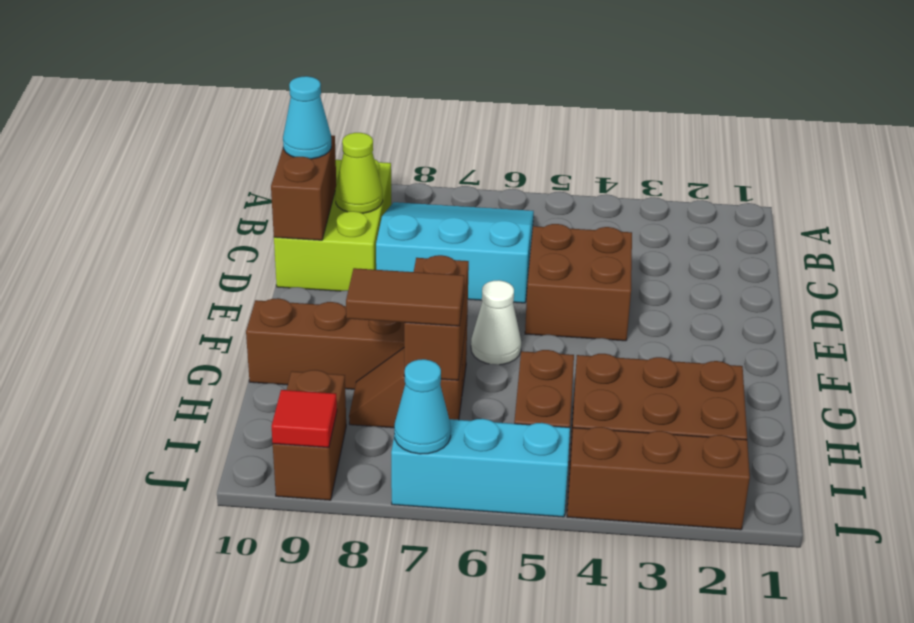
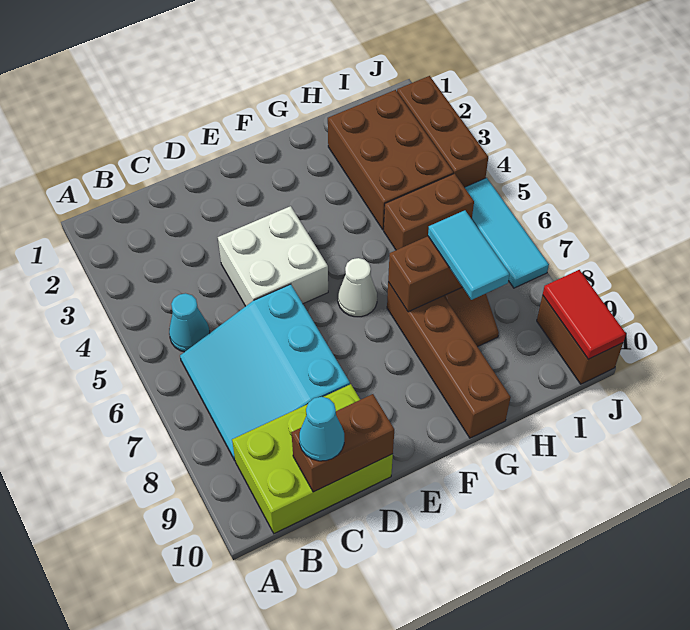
lime 1x1 cone [335,133,383,213] -> none
brown 2x2 brick [525,224,632,341] -> white 2x2 brick [218,206,328,306]
brown 1x2 tile [346,268,464,326] -> cyan 1x2 tile [428,210,510,300]
brown 1x2 brick [273,370,346,500] -> brown 1x2 brick turned to [537,295,623,384]
cyan 1x3 brick [391,419,570,517] -> cyan 1x3 tile [465,178,549,288]
cyan 1x1 cone [394,359,451,454] -> cyan 1x1 cone moved to [169,293,210,352]
red 1x1 tile [272,390,337,448] -> red 1x2 tile [543,270,626,359]

